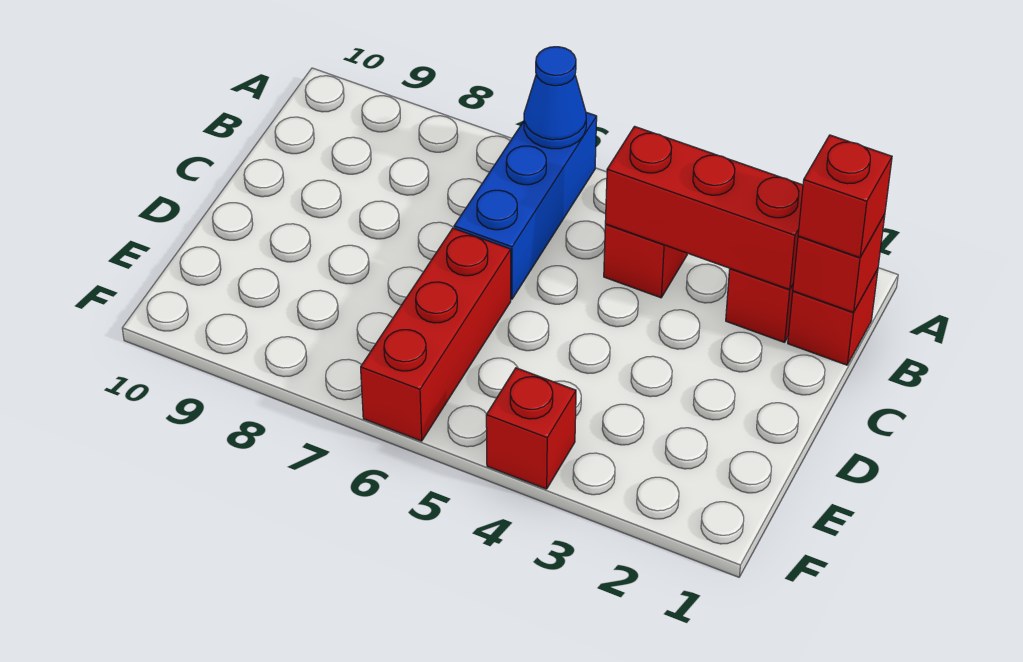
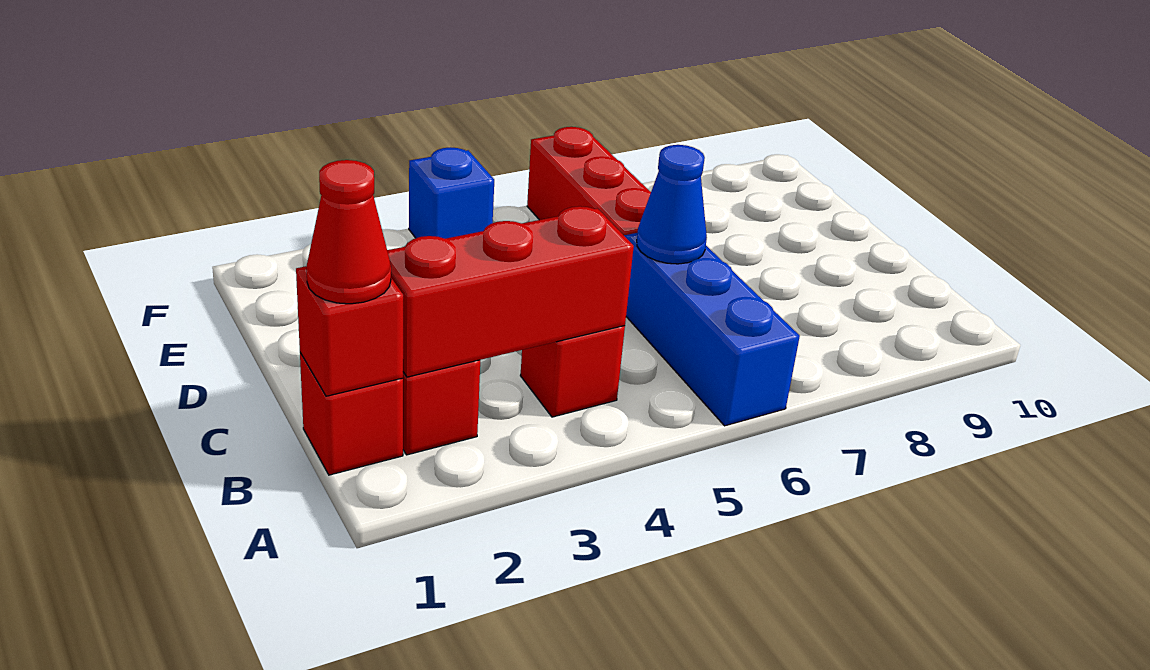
blue 1x1 cone [524,47,586,149] -> blue 1x1 cone moved to [637,145,707,264]
red 1x1 brick [798,135,892,258] -> red 1x1 cone [306,160,391,304]
red 1x1 brick [486,368,576,489] -> blue 1x1 brick [409,147,494,239]

